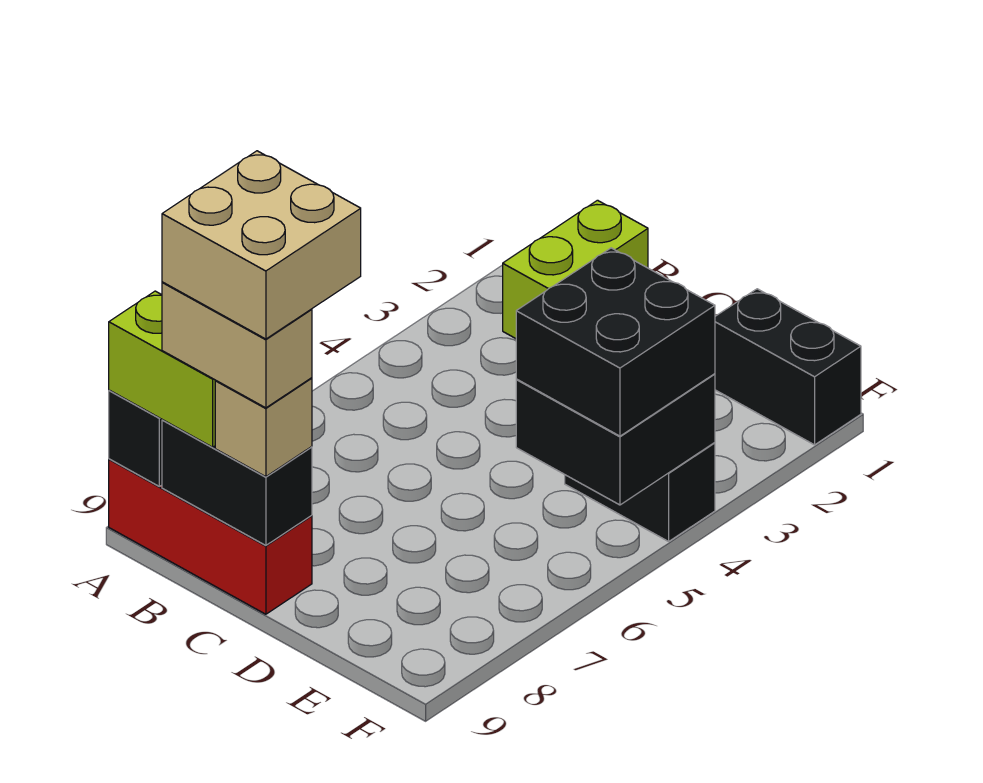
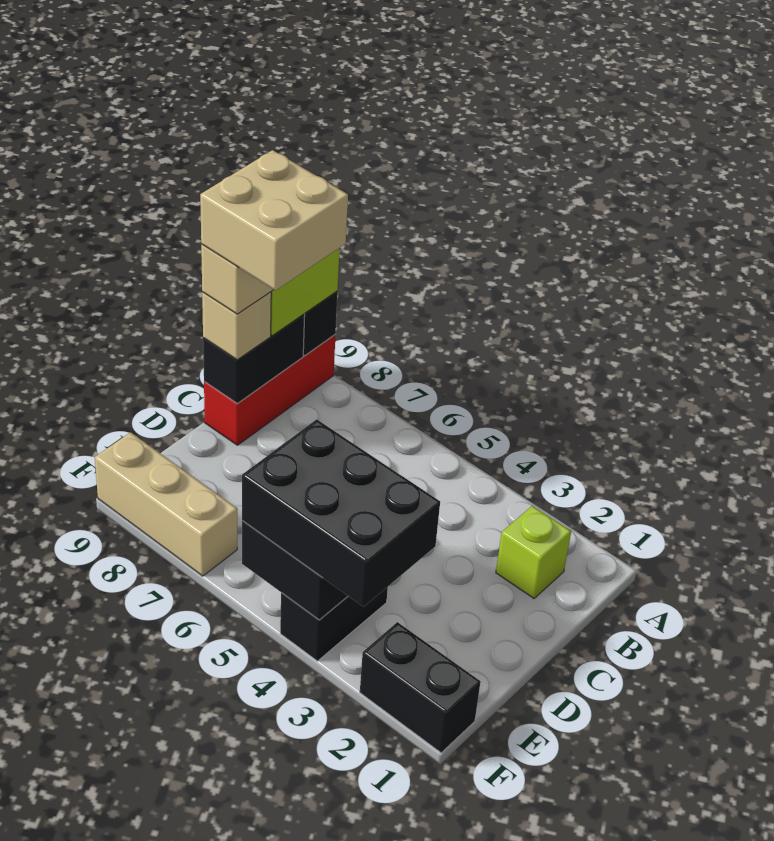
lime 1x2 brick [503,200,648,339] -> lime 1x1 brick [496,506,571,598]
black 1x2 brick [715,289,861,445] -> black 1x2 brick turned to [360,622,481,753]
black 2x2 brick [516,248,715,436] -> black 2x3 brick [242,419,440,607]
none -> tan 1x3 brick [95,432,237,576]

